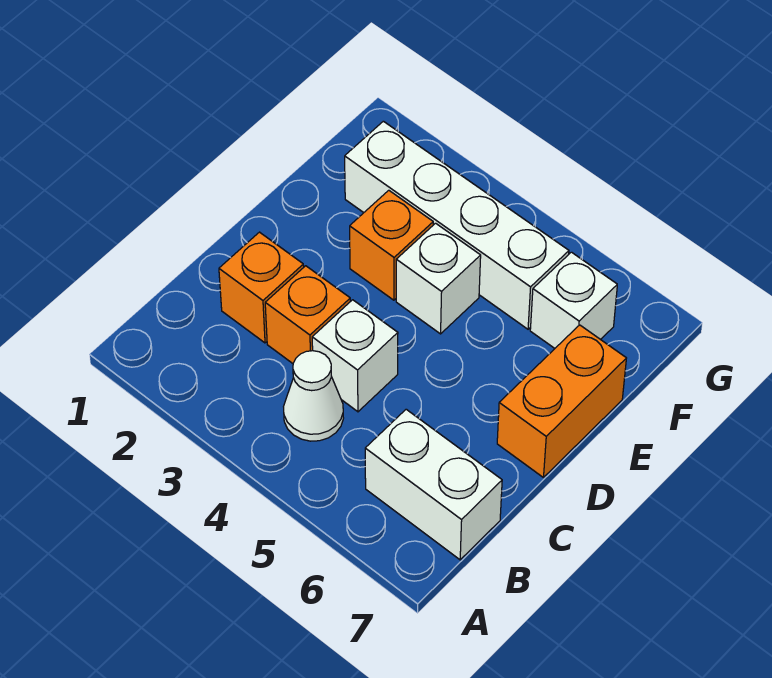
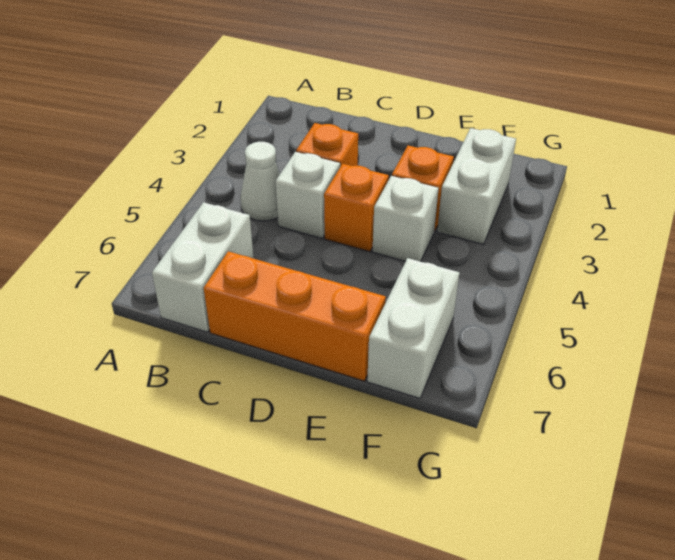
orange 1x1 brick [219,232,304,343] -> orange 1x1 brick moved to [324,164,389,252]
orange 1x2 brick [497,325,626,478] -> orange 1x3 brick [204,251,386,381]
white 1x4 brick [345,121,569,329] -> white 1x2 brick [437,128,516,244]
white 1x1 brick [530,252,617,348] -> white 1x2 brick [367,258,460,398]

